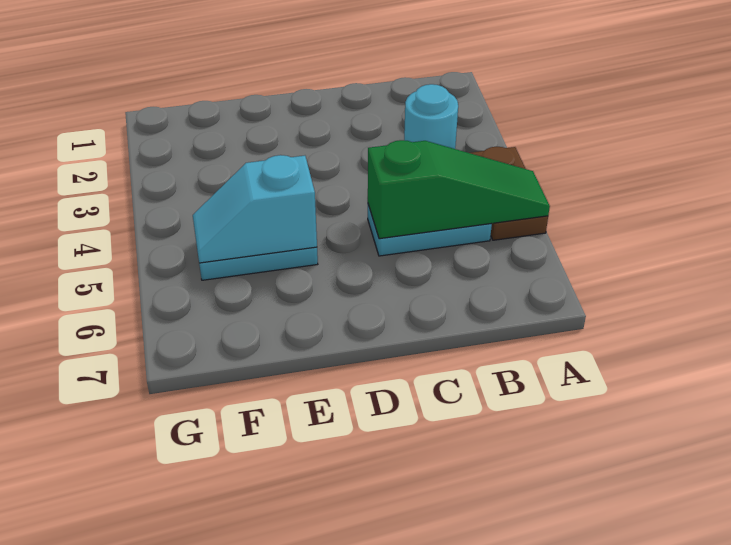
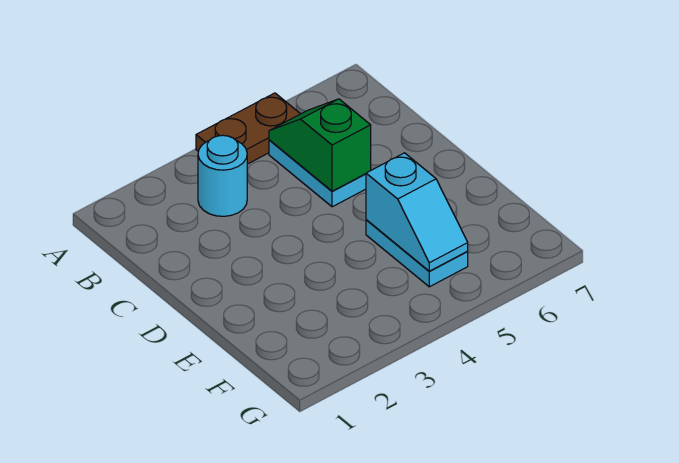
green 1x3 slope [368,140,550,239] -> green 1x2 slope [269,99,371,191]

